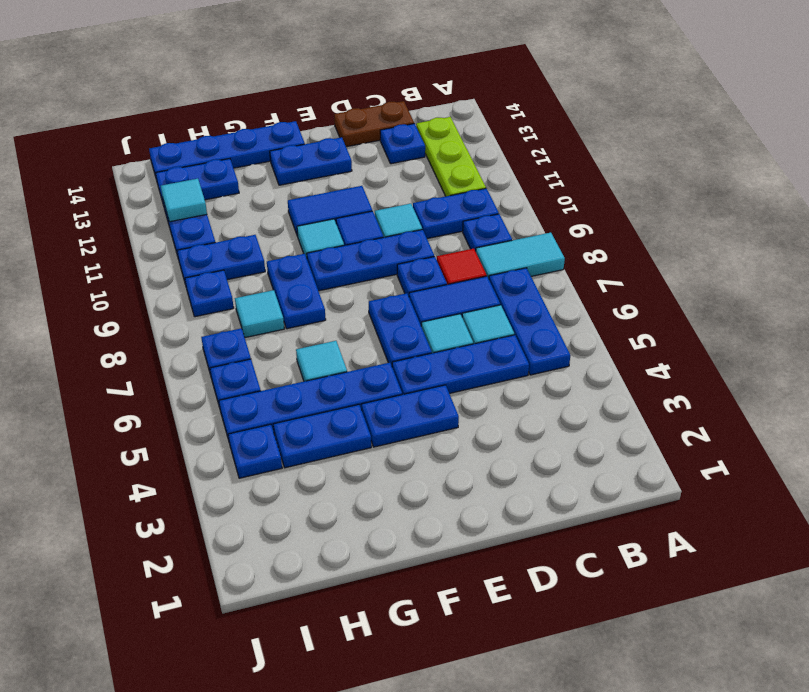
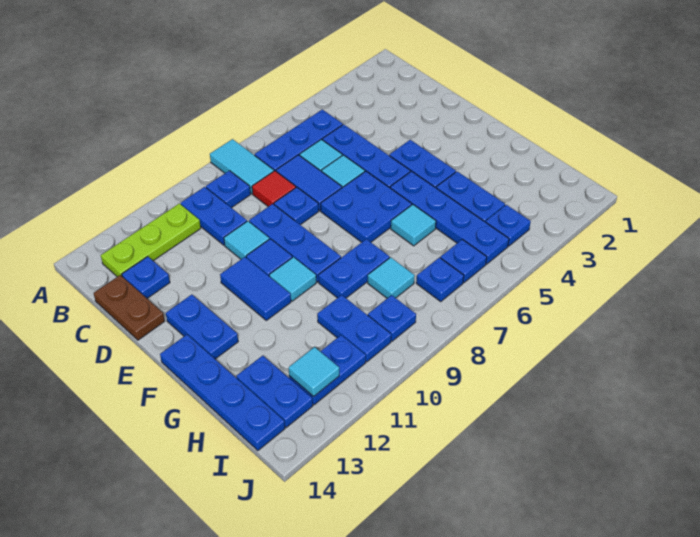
blue 1x2 plate [369,293,432,365] -> blue 2x2 plate [321,171,412,242]

